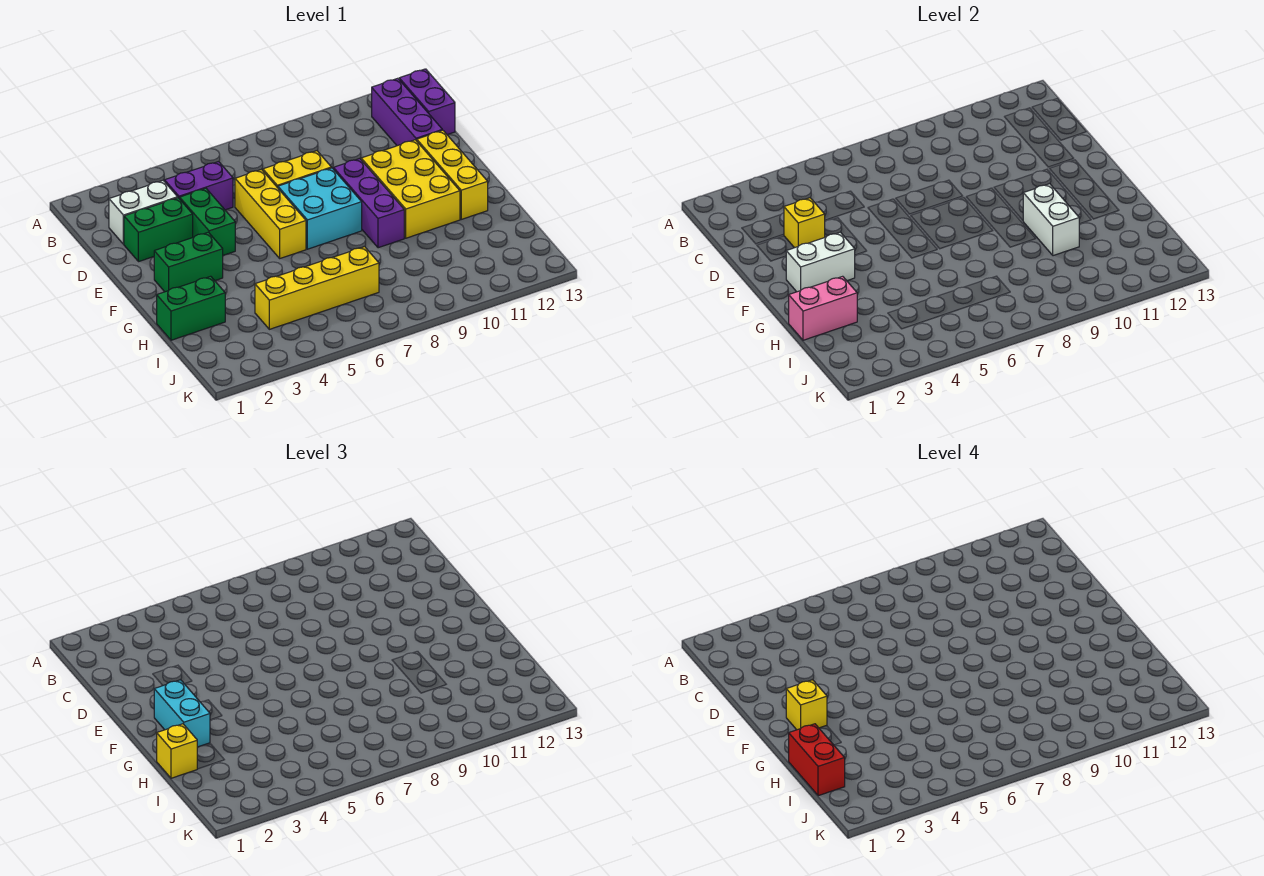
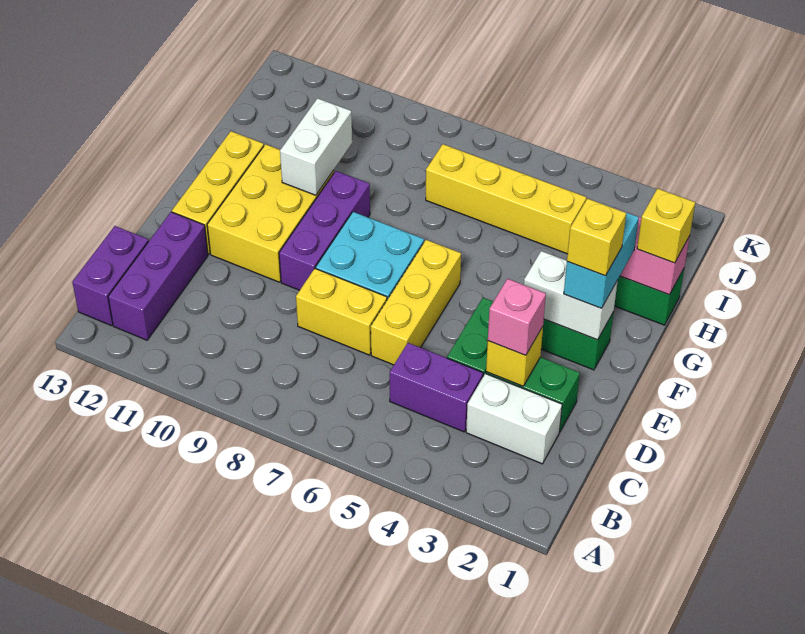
none -> pink 1x1 brick [488,279,546,355]
red 1x2 brick [789,724,845,796] -> none

